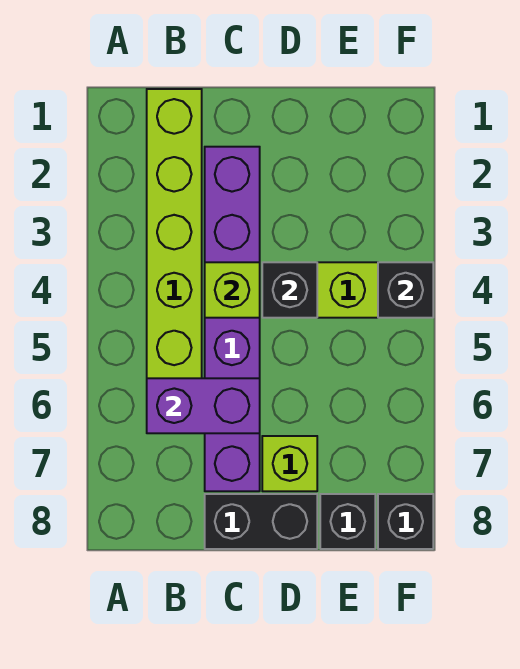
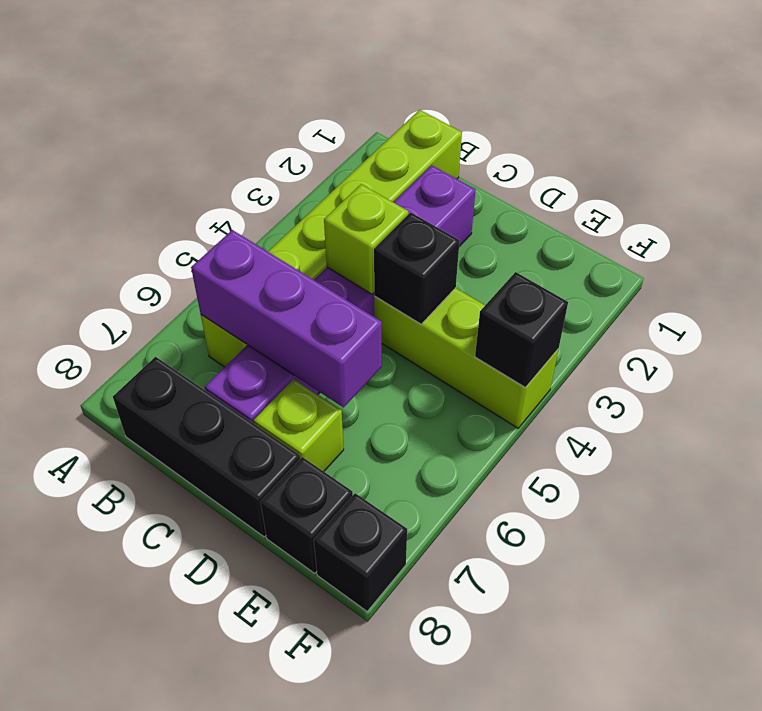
purple 1x2 brick [147,378,260,433] -> purple 1x3 brick [191,230,382,407]
black 1x2 brick [205,494,317,549] -> black 1x3 brick [113,357,300,537]

